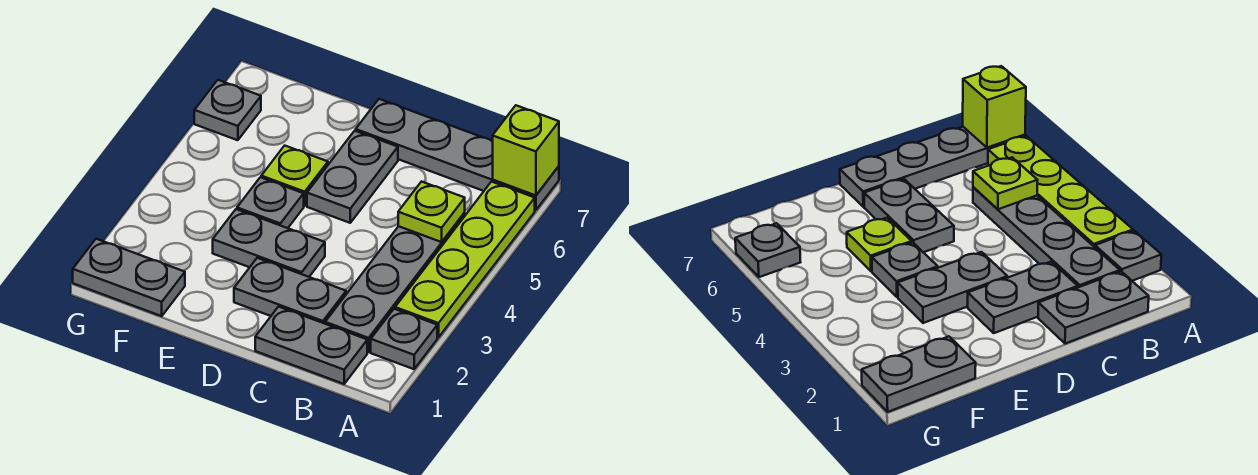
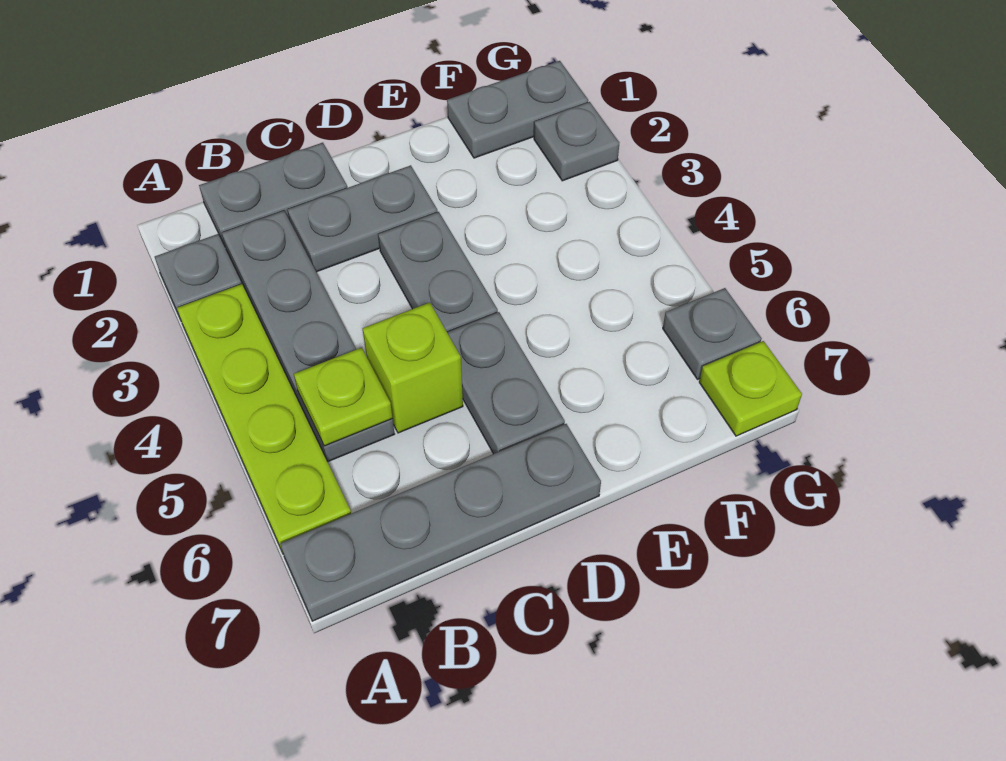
lime 1x1 brick [493,105,559,195] -> lime 1x1 brick moved to [363,302,463,433]
grey 1x2 plate [213,209,325,277] -> grey 1x2 plate turned to [378,212,498,332]
grey 1x1 plate [237,177,304,228] -> grey 1x1 plate moved to [534,102,619,181]
lime 1x1 plate [261,146,328,206] -> lime 1x1 plate moved to [699,341,802,436]

